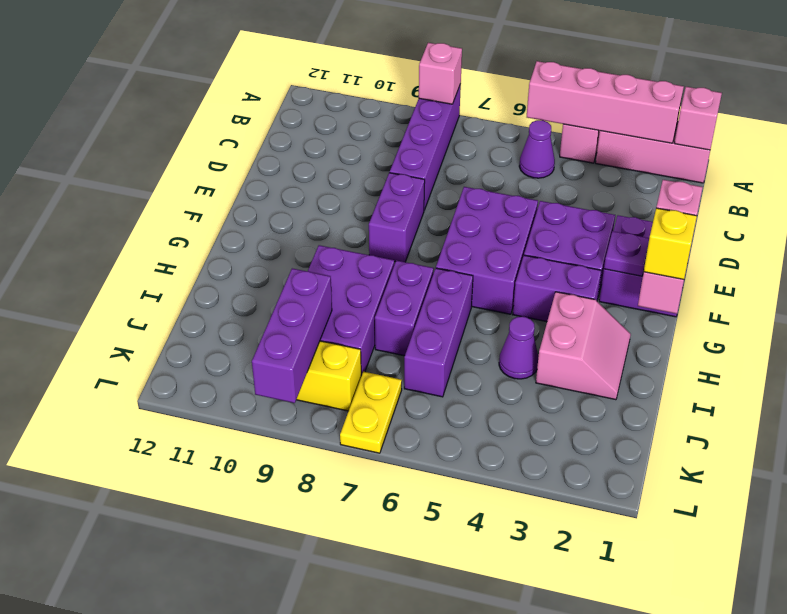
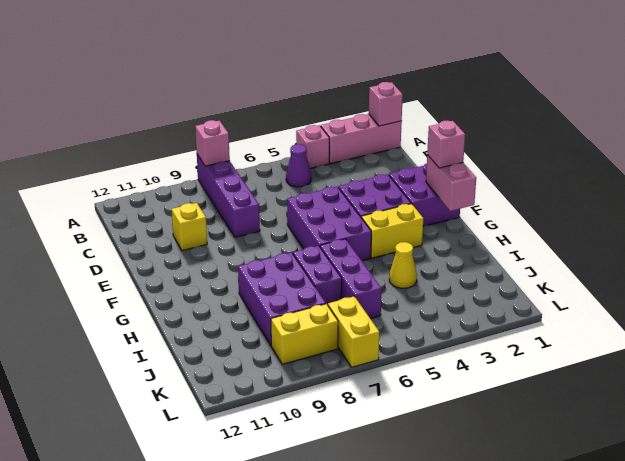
pink 1x4 brick [527,61,684,143] -> none
purple 1x2 brick [369,173,425,262] -> none
purple 1x1 plate [604,231,649,276] -> none
yellow 1x1 brick [644,208,697,280] -> yellow 1x1 brick moved to [172,203,207,251]
purple 1x2 brick [513,255,602,322] -> yellow 1x2 brick [361,204,423,258]
pink 2x2 slope [536,292,631,400] -> none
purple 1x1 cone [499,317,538,379] -> yellow 1x1 cone [389,242,417,288]
purple 1x3 brick [252,268,332,403] -> none
yellow 1x2 plate [340,372,402,453] -> yellow 1x2 brick [328,296,379,367]

